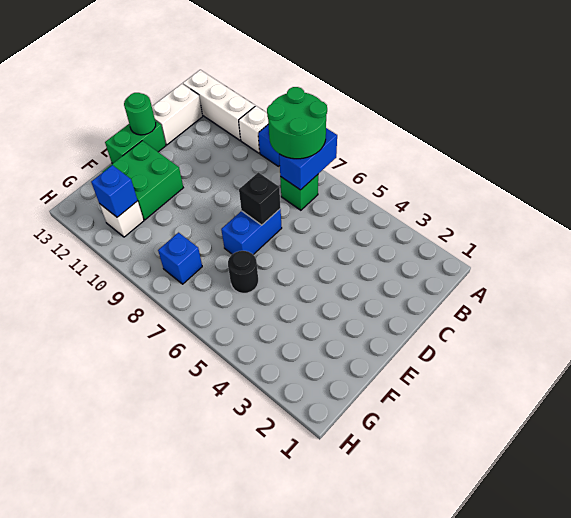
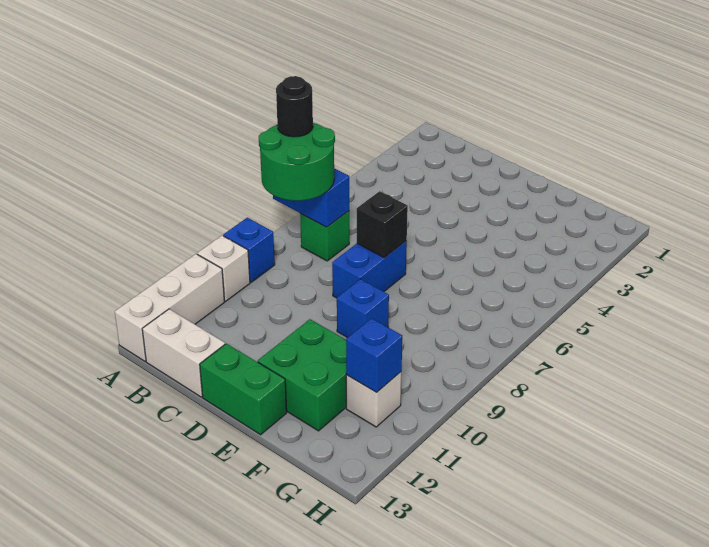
blue 1x2 brick [221,209,282,255] -> blue 1x2 brick turned to [332,241,407,298]
green 1x1 round brick [124,93,156,135] -> none
black 1x1 round brick [228,251,258,293] -> black 1x1 round brick moved to [276,76,313,137]
blue 1x1 brick [158,233,202,284] -> blue 1x1 brick moved to [337,279,389,338]

